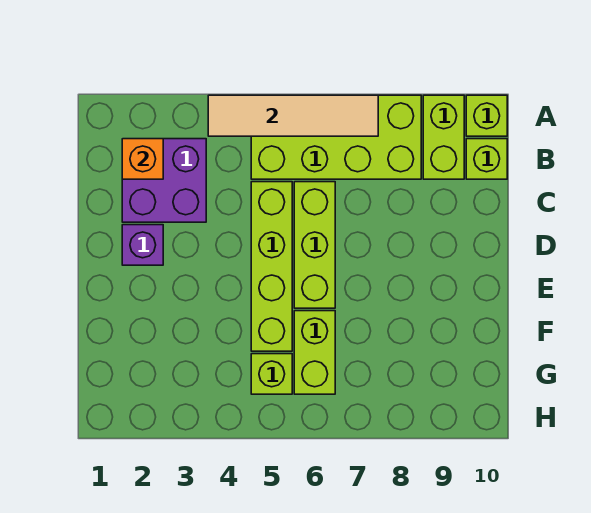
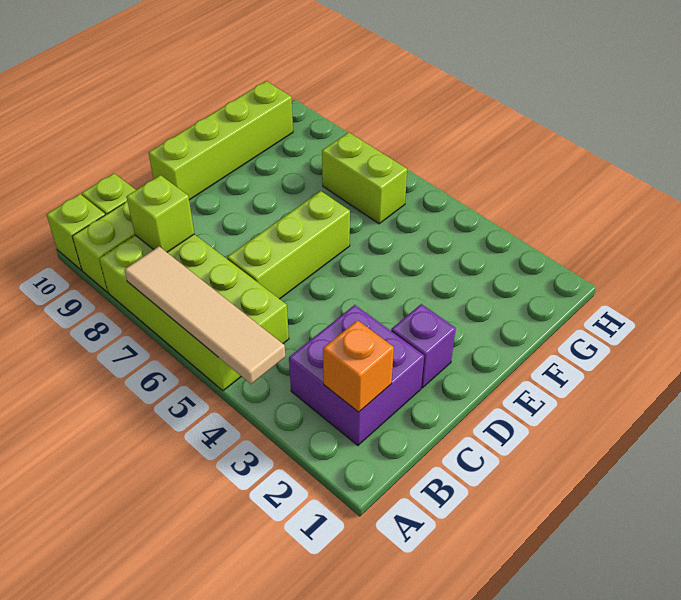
lime 1x4 brick [251,182,292,351] -> lime 1x4 brick moved to [149,81,293,200]
lime 1x2 brick [294,311,335,394] -> lime 1x2 brick turned to [322,132,407,224]
lime 1x1 brick [251,354,292,394] -> lime 1x1 brick moved to [127,175,194,252]

